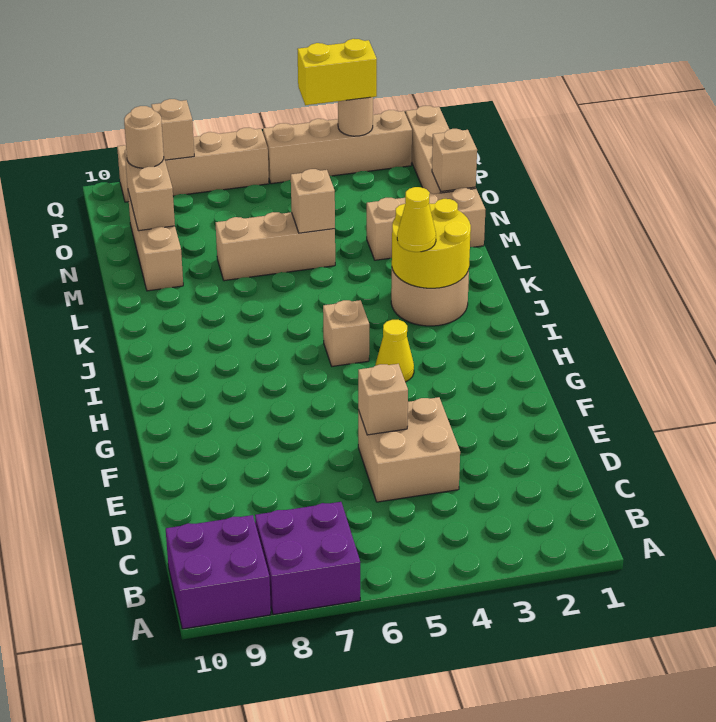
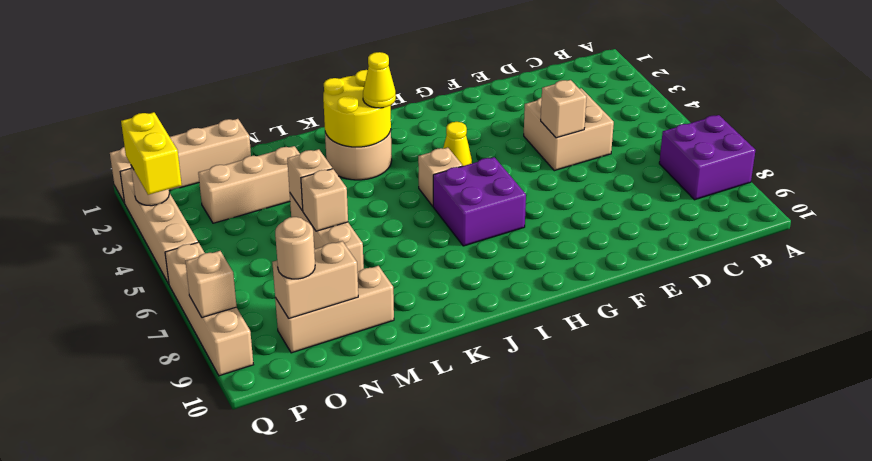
purple 2x2 brick [166,515,271,629] -> purple 2x2 brick moved to [433,157,526,246]
tan 1x3 brick [367,188,486,260] -> tan 1x3 brick turned to [198,146,300,223]
tan 1x1 brick [432,129,477,191] -> tan 1x1 brick moved to [301,169,348,231]

